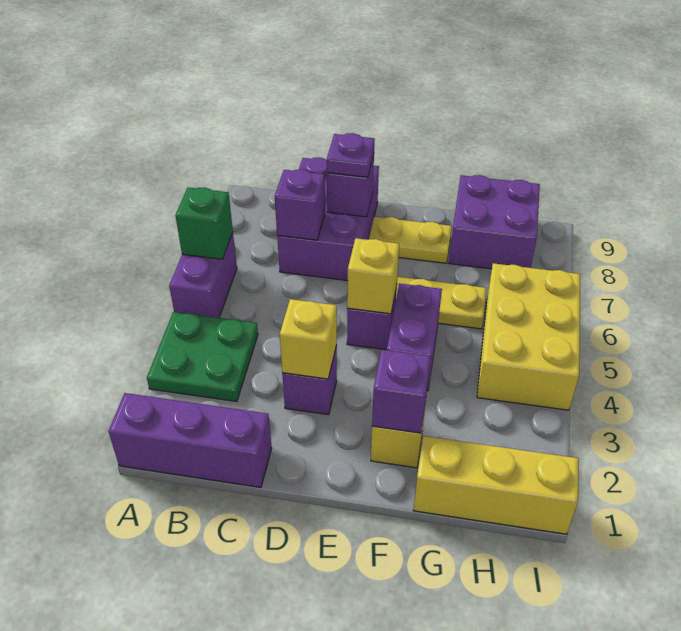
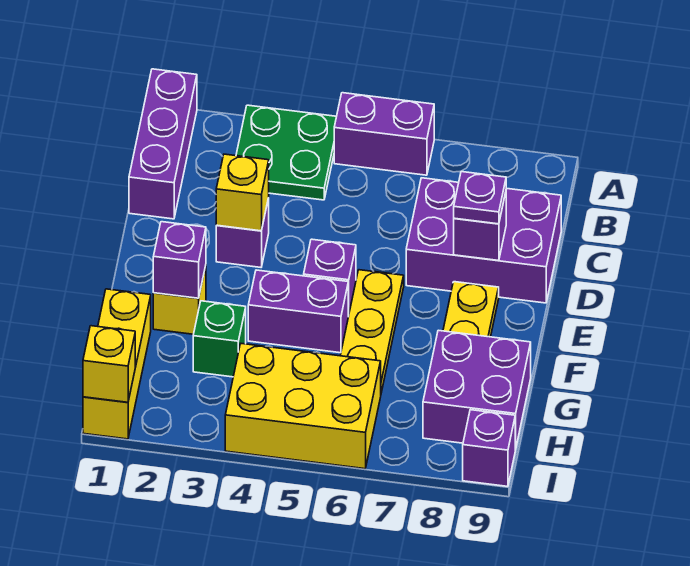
green 1x1 brick [175,187,233,259] -> green 1x1 brick moved to [193,301,246,377]
purple 1x1 brick [275,169,325,240] -> purple 1x1 brick moved to [463,410,515,486]
yellow 1x1 brick [347,238,399,314] -> yellow 1x1 brick moved to [83,326,135,402]

